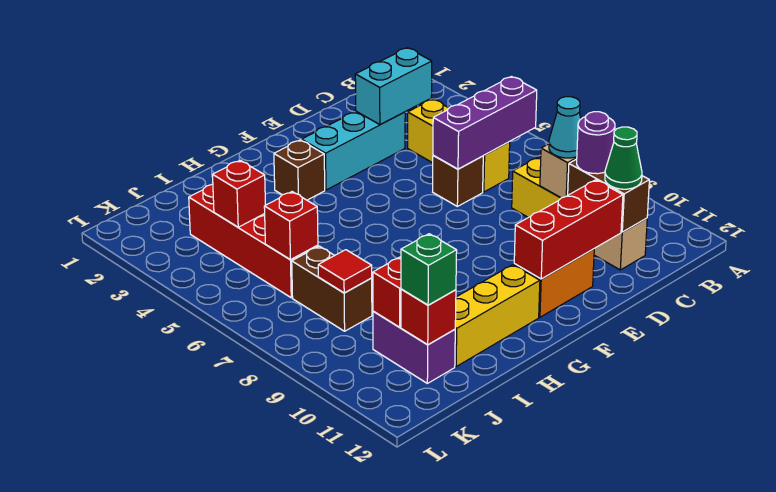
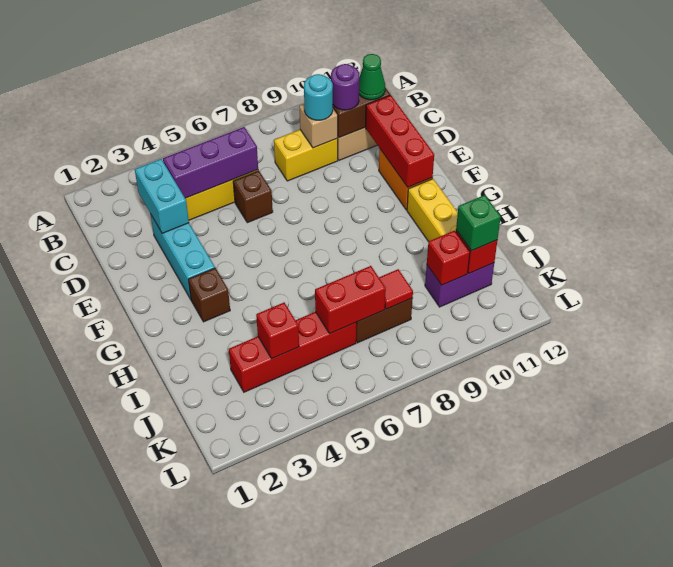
purple 1x3 brick [433,77,537,169] -> purple 1x3 brick turned to [163,127,258,198]
cyan 1x1 cone [549,97,581,158] -> cyan 1x1 round brick [304,74,333,120]
red 1x1 brick [264,192,318,260] -> red 1x2 brick [315,266,386,334]

